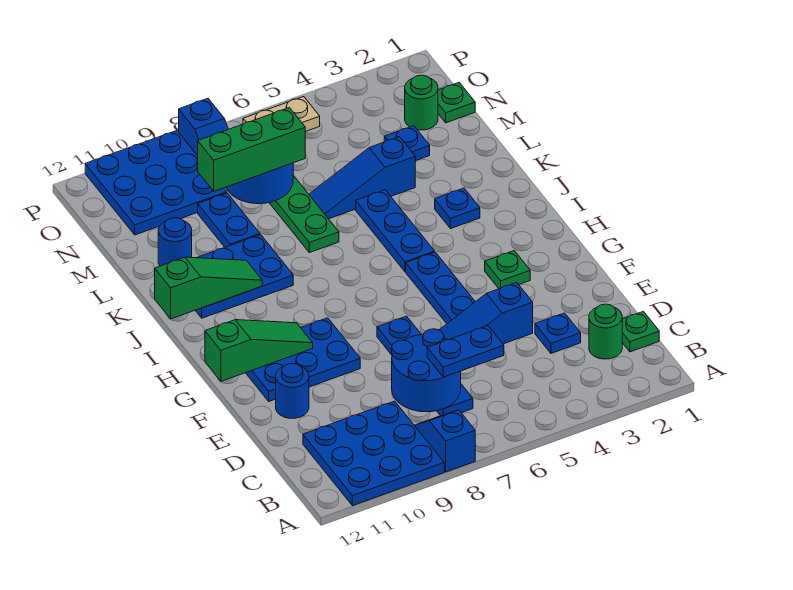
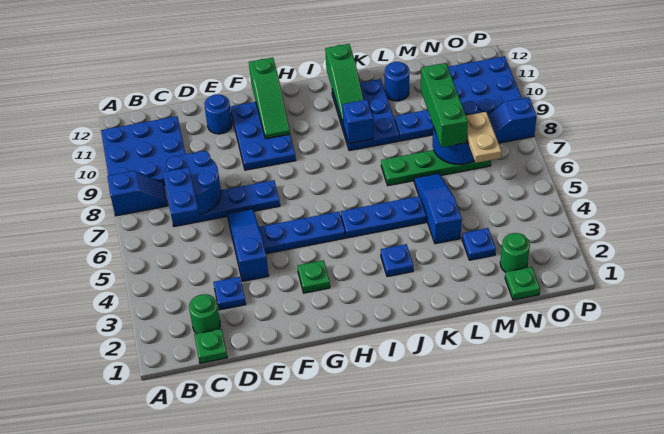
none -> blue 1x1 brick [342,100,374,144]

